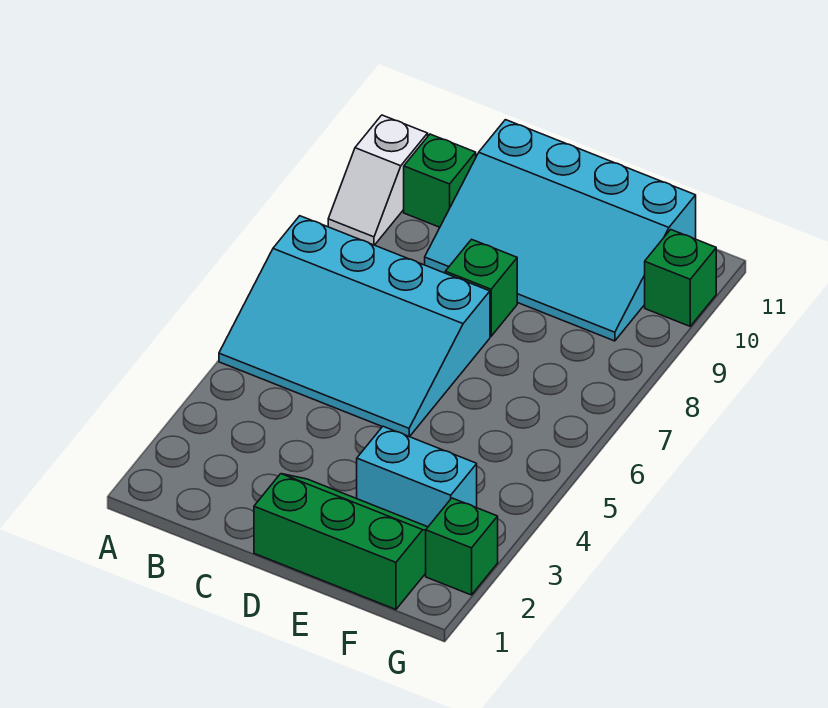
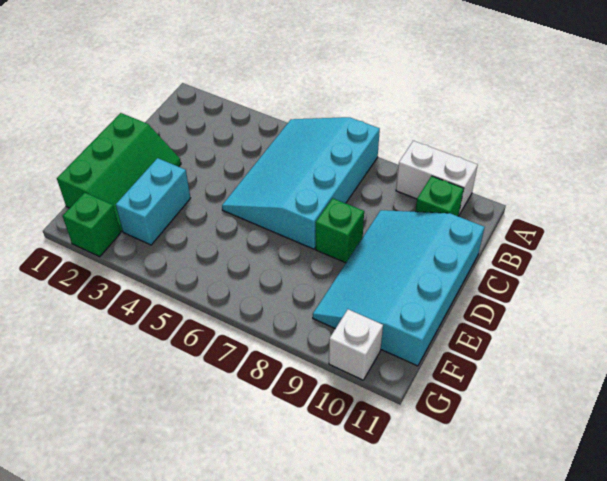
white 1x2 slope [328,115,428,245] -> white 1x2 brick [396,141,478,214]
green 1x1 brick [645,230,716,326] -> white 1x1 brick [329,309,383,380]

